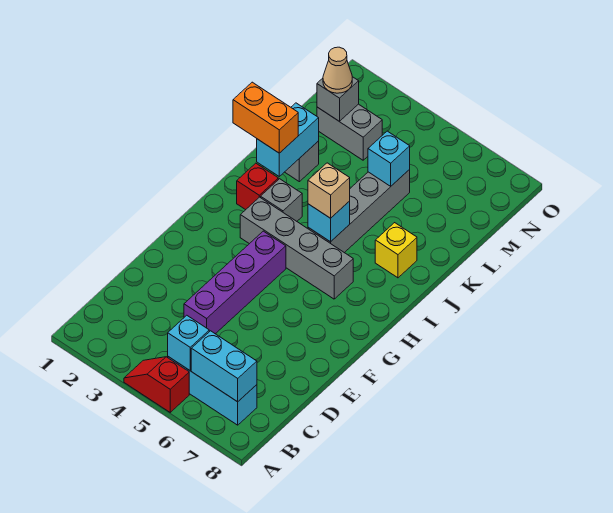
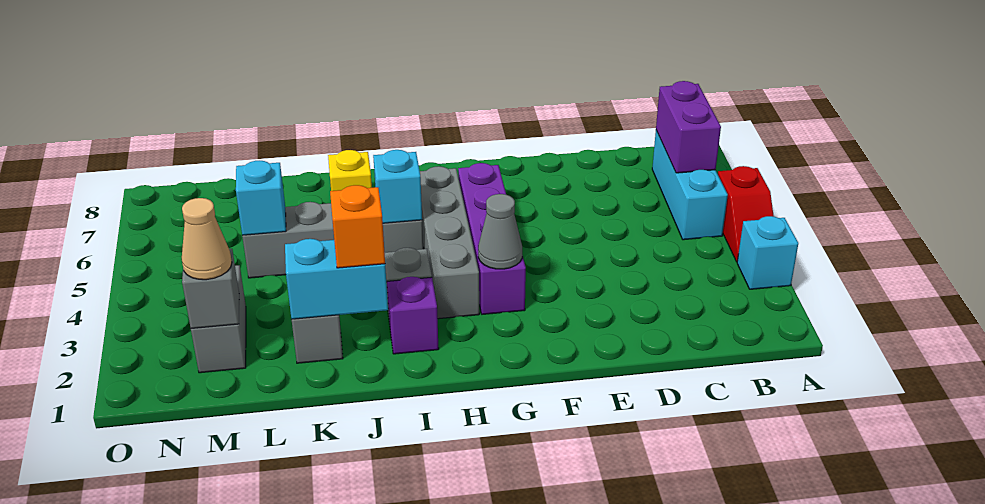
cyan 1x1 brick [168,315,209,370] -> cyan 1x1 brick moved to [737,216,798,289]
cyan 1x2 brick [191,331,257,402] -> purple 1x2 brick [656,81,721,173]
purple 1x4 brick [184,231,286,334] -> purple 1x4 brick turned to [458,163,526,314]
none -> grey 1x1 cone [478,194,522,269]
red 1x1 brick [237,163,278,210] -> purple 1x1 brick [387,277,439,354]
tan 1x1 brick [308,163,350,218] -> none
orange 1x2 brick [233,82,298,153] -> orange 1x1 brick [330,185,385,268]

